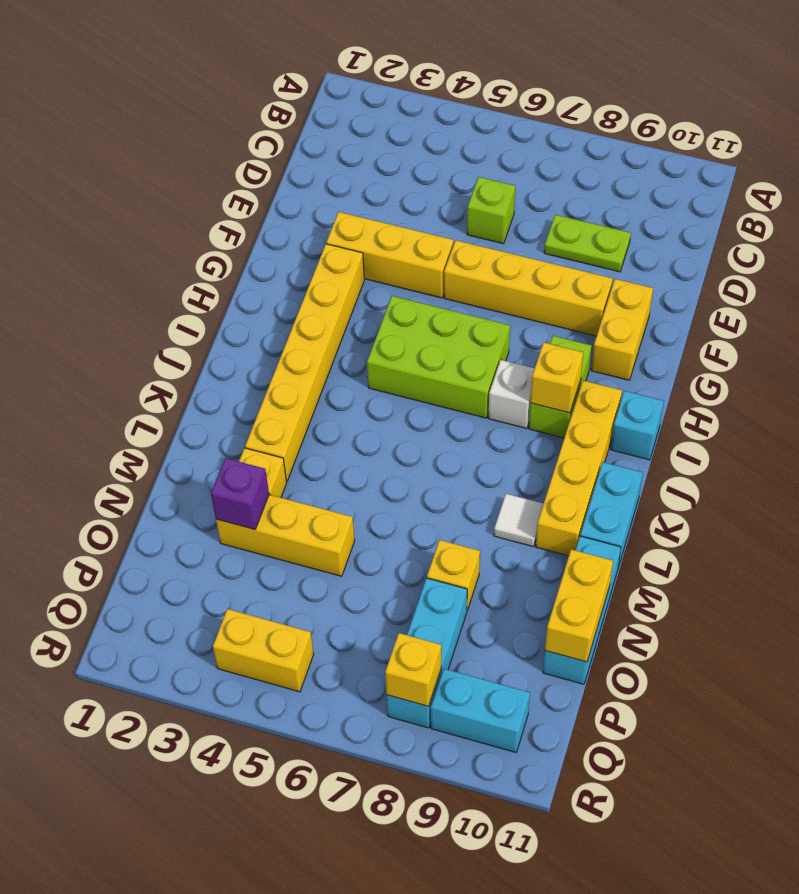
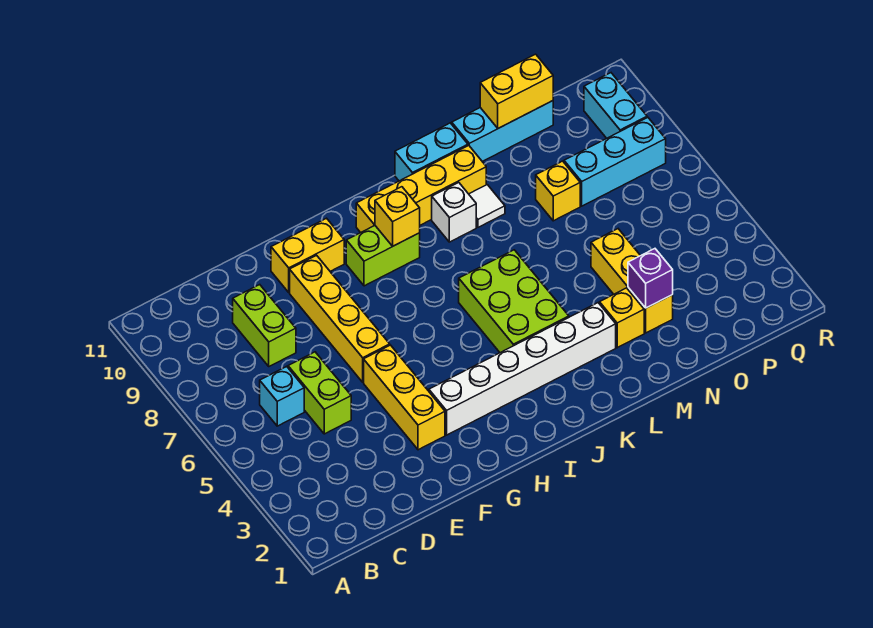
lime 1x1 brick [467,177,515,244] -> lime 1x2 brick [288,352,351,434]
lime 1x2 plate [544,215,631,272] -> lime 1x2 brick [233,285,296,366]
yellow 1x6 brick [245,244,364,481] -> white 1x6 brick [429,303,616,435]
lime 2x3 brick [367,296,510,418] -> lime 2x3 brick moved to [459,250,569,353]
white 1x1 brick [488,360,535,429] -> white 1x1 brick moved to [432,183,476,242]
cyan 1x1 brick [611,391,664,460] -> cyan 1x1 brick moved to [260,366,304,426]
yellow 1x2 brick [213,609,314,692] -> none
yellow 1x1 brick [385,633,441,706] -> none

